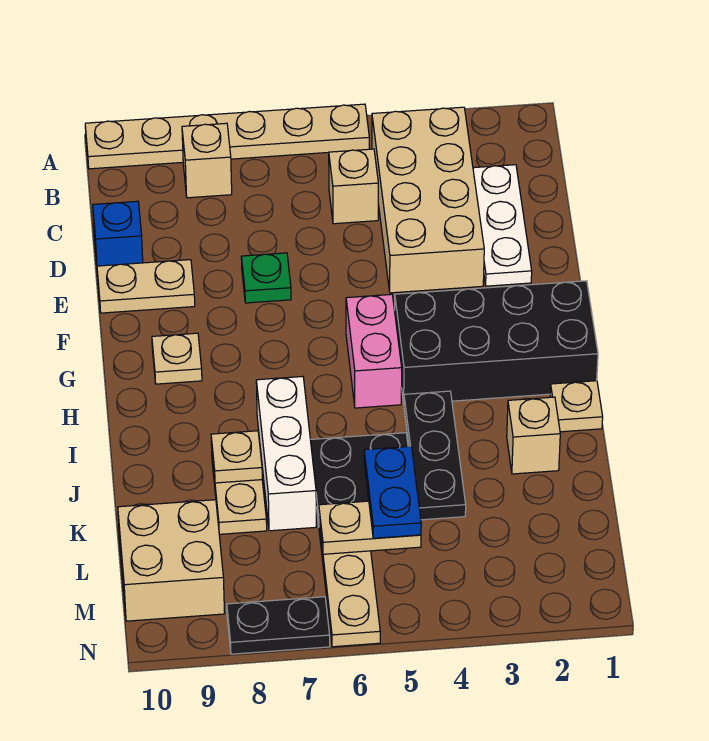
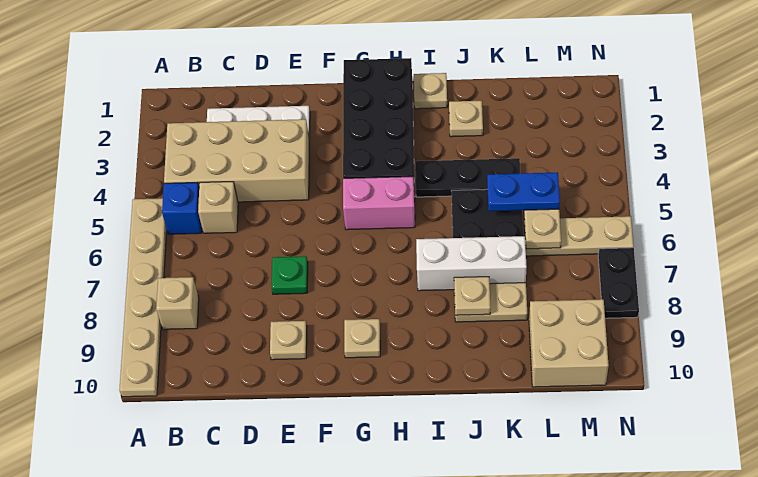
blue 1x1 brick [93,201,143,266] -> blue 1x1 brick moved to [162,183,202,234]
tan 1x2 plate [97,260,195,313] -> tan 1x1 plate [270,321,307,360]
tan 1x1 brick [507,397,560,474] -> tan 1x1 plate [449,101,483,137]

